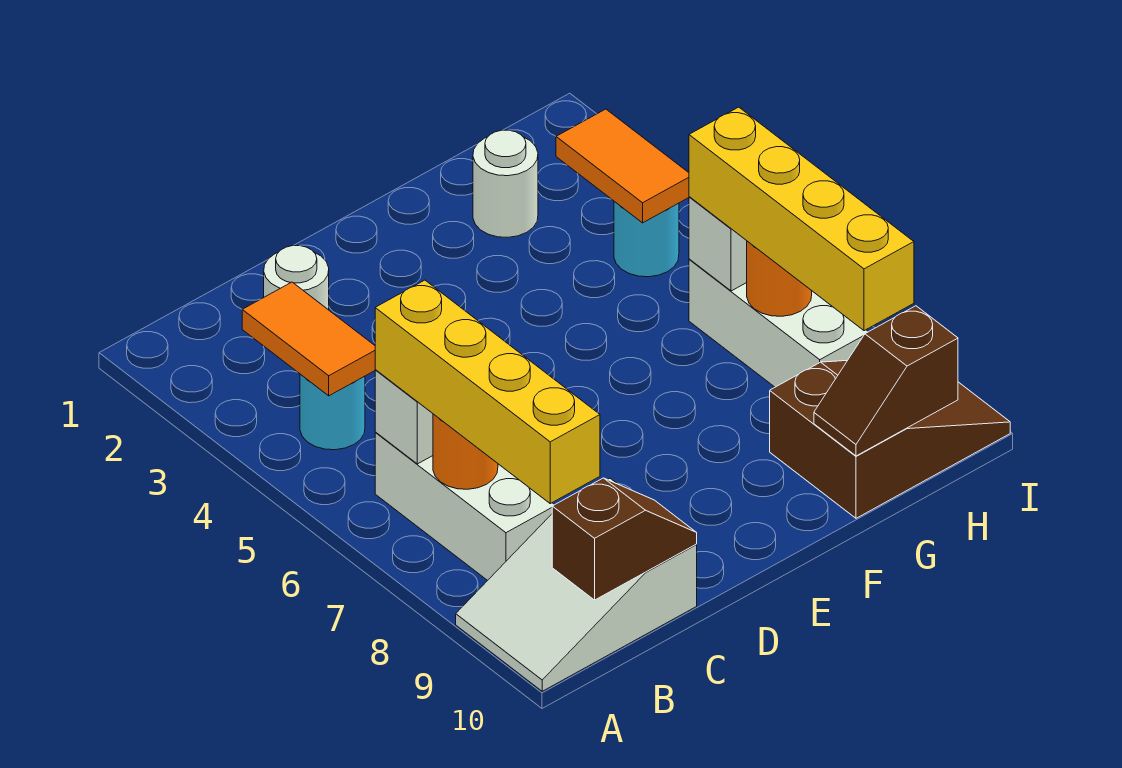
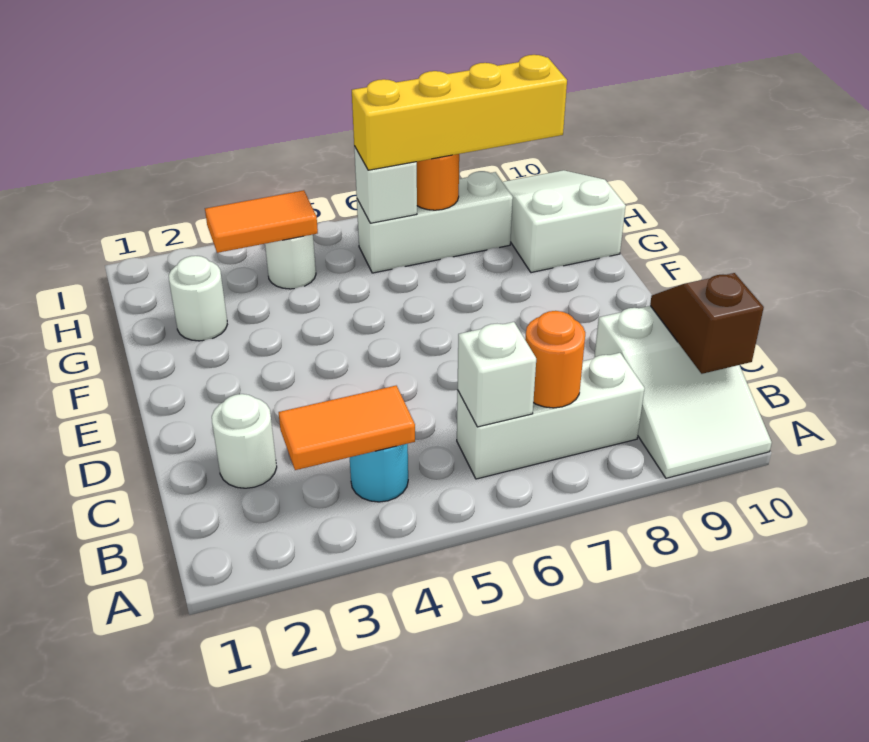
yellow 1x4 brick [375,280,600,503] -> none
brown 2x3 slope [770,361,1010,518] -> white 2x3 slope [503,170,626,273]
brown 1x2 slope [814,306,958,456] -> none
cyan 1x1 round brick [614,202,679,277] -> white 1x1 round brick [265,235,316,289]

